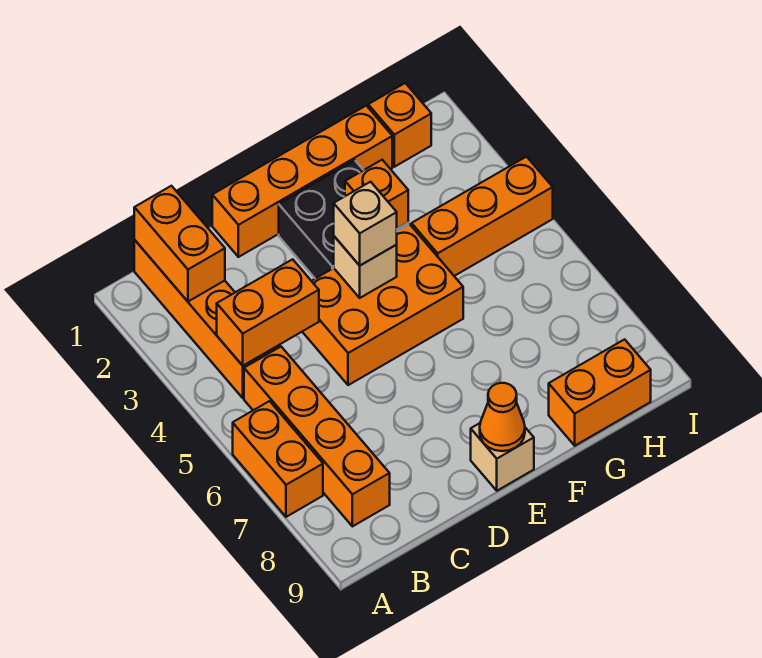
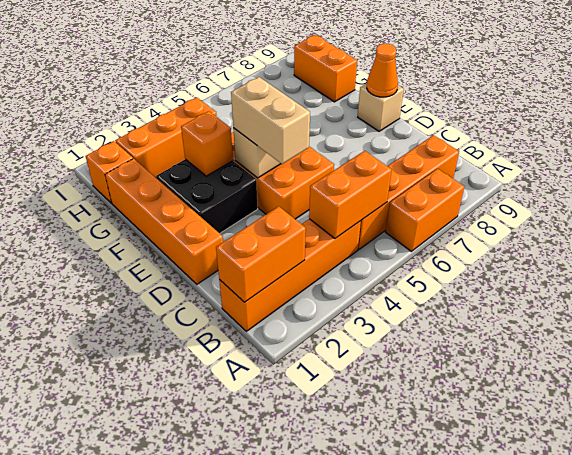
orange 1x2 brick [217,259,319,366] -> orange 1x2 brick turned to [309,151,392,239]
tan 1x1 brick [334,182,397,265] -> tan 1x2 brick [231,77,310,164]
orange 1x3 brick [412,157,553,276] -> orange 1x3 brick turned to [115,97,217,177]

